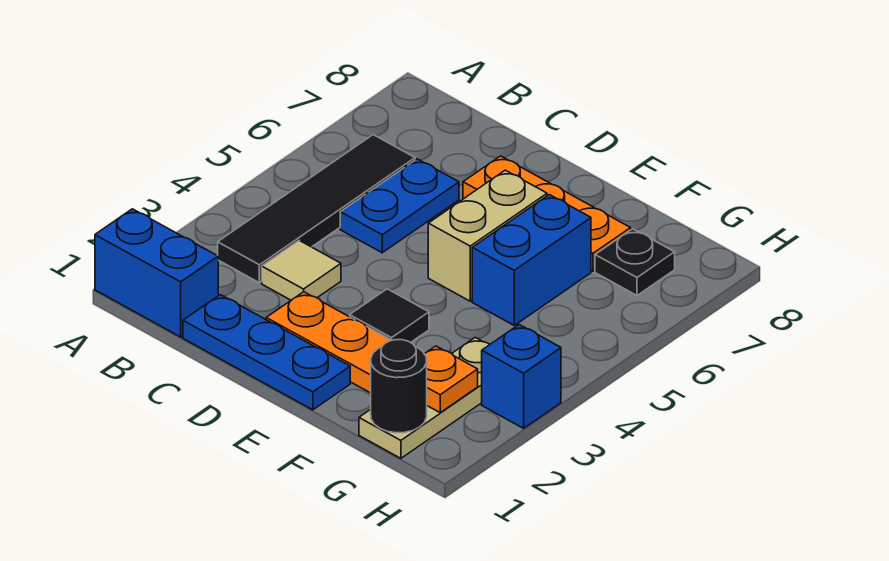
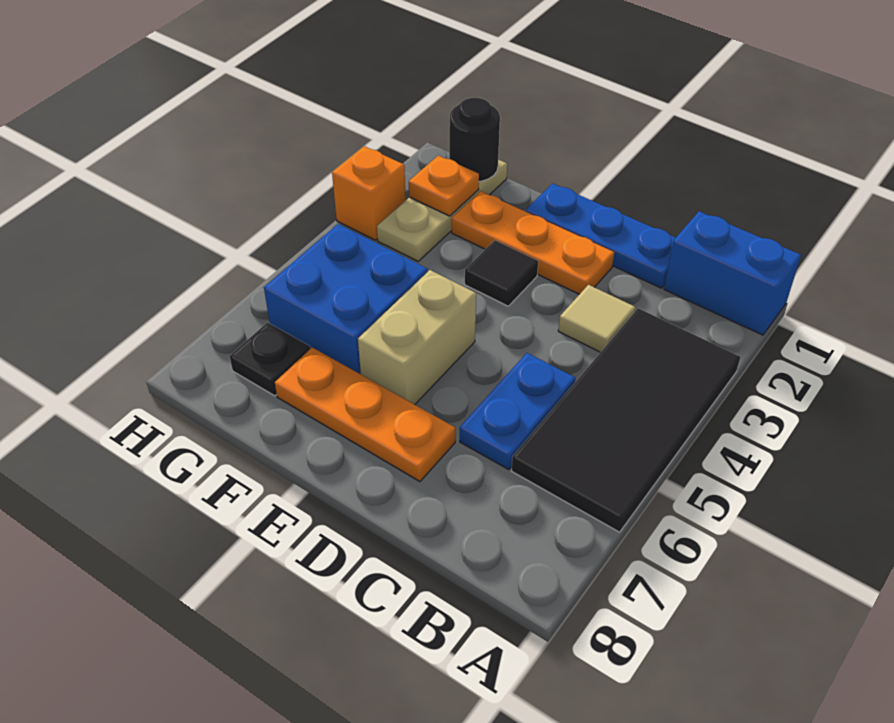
black 1x4 tile [218,135,415,283] -> black 2x4 tile [512,308,740,532]
blue 1x2 brick [472,195,591,325] -> blue 2x2 brick [264,224,428,374]
blue 1x1 brick [482,325,561,428] -> orange 1x1 brick [332,146,406,240]

